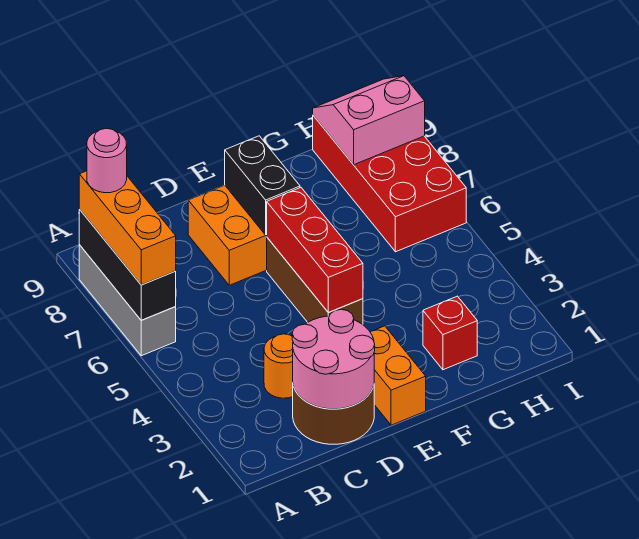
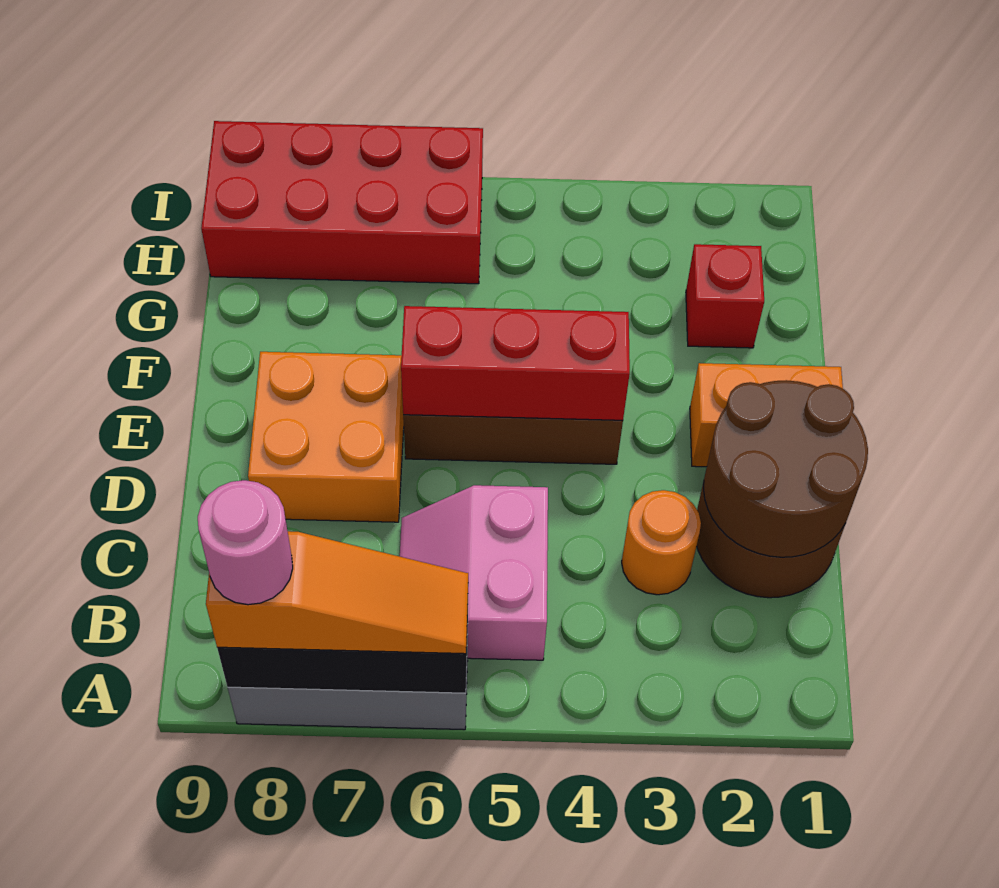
orange 1x3 brick [79,171,176,285] -> orange 1x3 slope [206,531,468,654]
pink 2x2 round brick [292,309,375,409] -> brown 2x2 round brick [704,380,868,557]
black 1x2 brick [225,136,300,235] -> none
pink 2x2 slope [313,76,425,165] -> pink 2x2 slope moved to [400,485,548,660]

